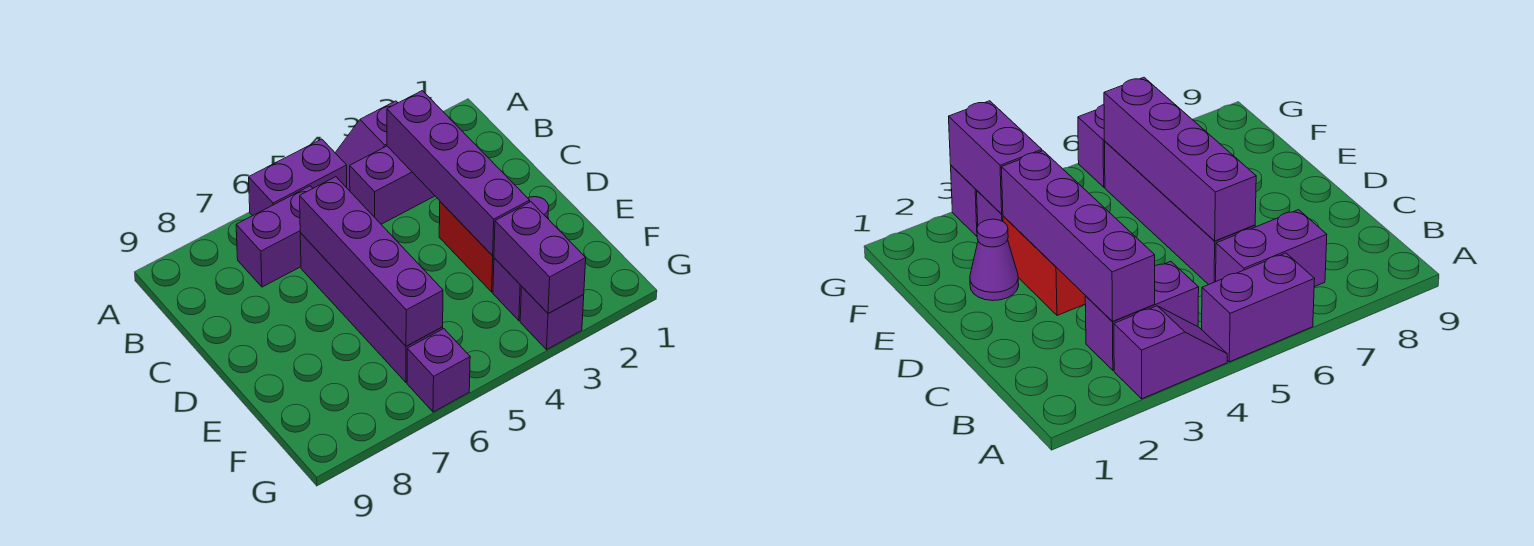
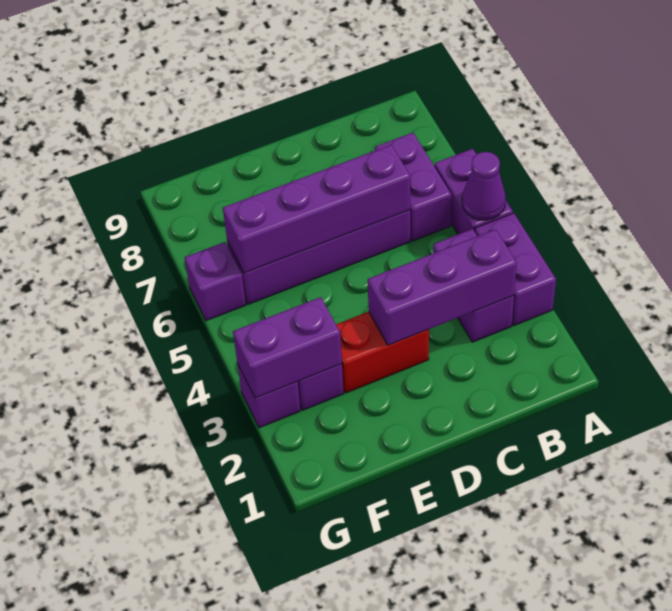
purple 1x2 slope [335,101,398,191] -> purple 1x2 brick [475,213,556,326]
purple 1x4 brick [387,91,530,256] -> purple 1x3 brick [368,229,517,345]
purple 1x1 cone [970,219,1019,301] -> purple 1x1 cone moved to [462,152,506,220]

